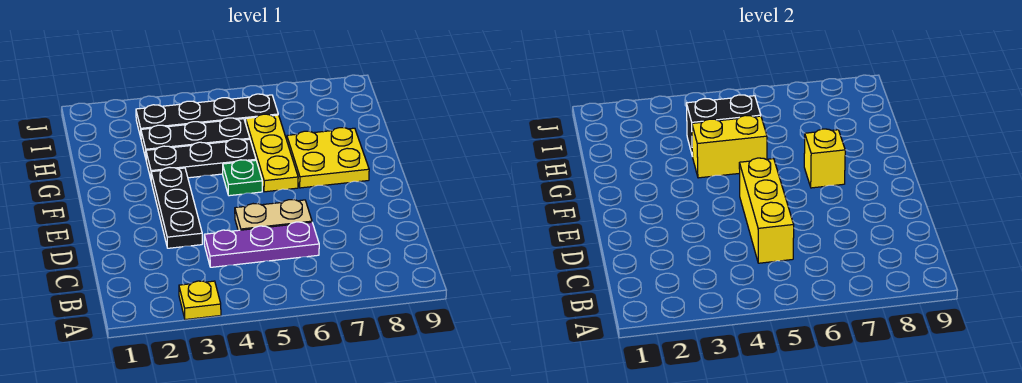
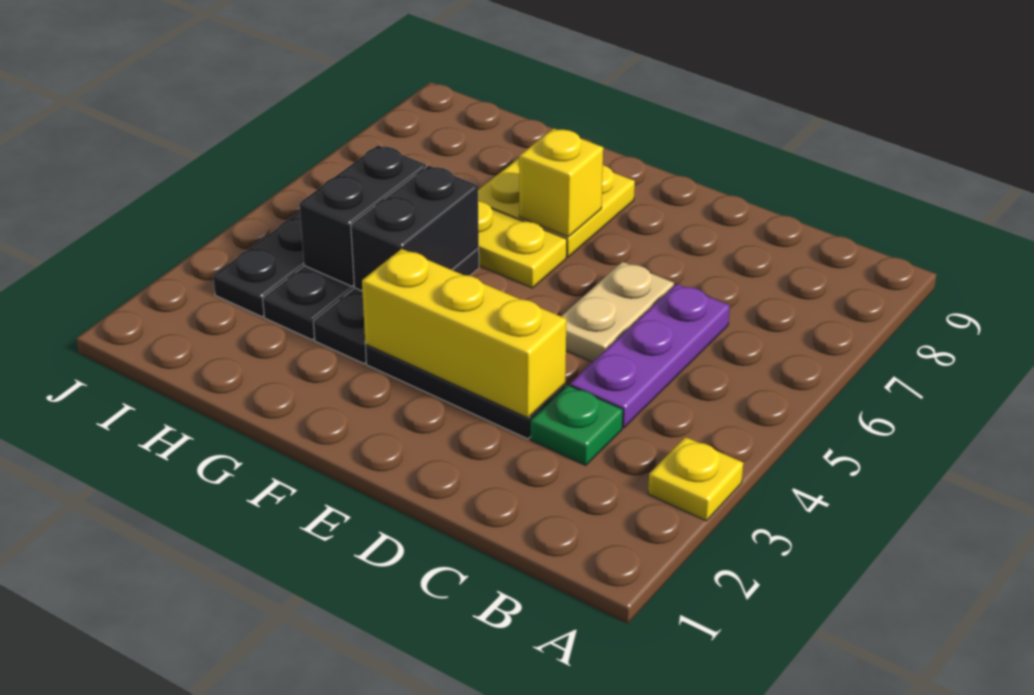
yellow 1x3 brick [739,158,794,263] -> yellow 1x3 brick moved to [362,249,566,418]
green 1x1 plate [223,160,262,196] -> green 1x1 plate moved to [531,385,623,465]
yellow 1x2 brick [692,115,767,178] -> black 1x2 brick [351,166,479,291]

